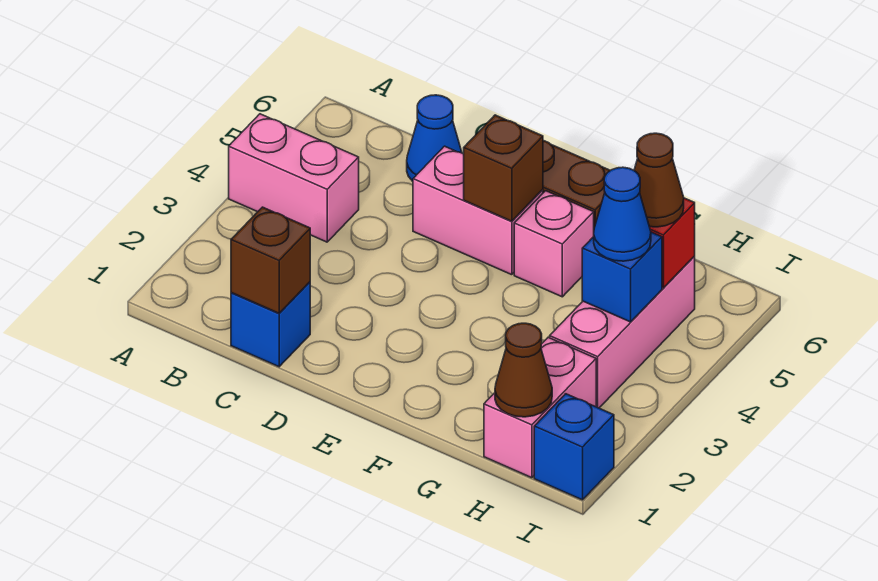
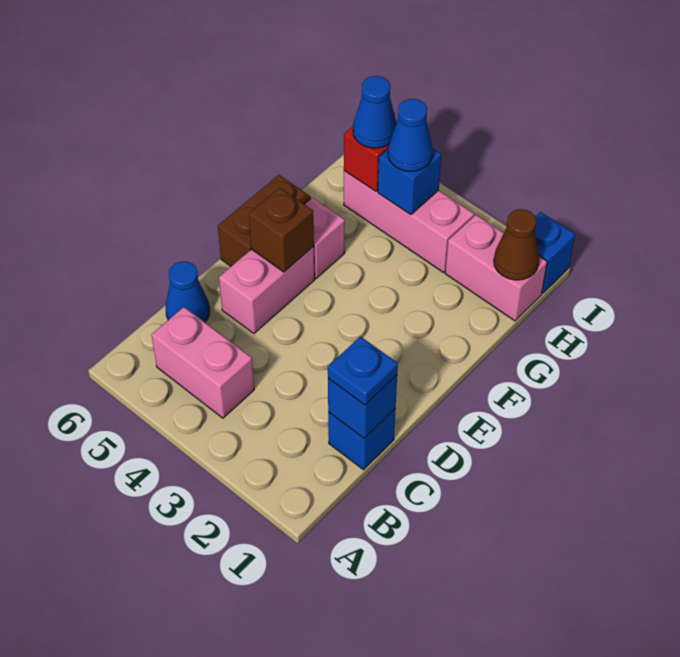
pink 1x2 brick [229,114,359,242] -> pink 1x2 brick turned to [152,307,254,418]
brown 1x1 brick [231,207,310,313] -> blue 1x1 brick [328,375,397,438]
none -> blue 1x1 plate [328,337,398,405]
brown 1x1 cone [634,133,684,227] -> blue 1x1 cone [353,76,397,148]

